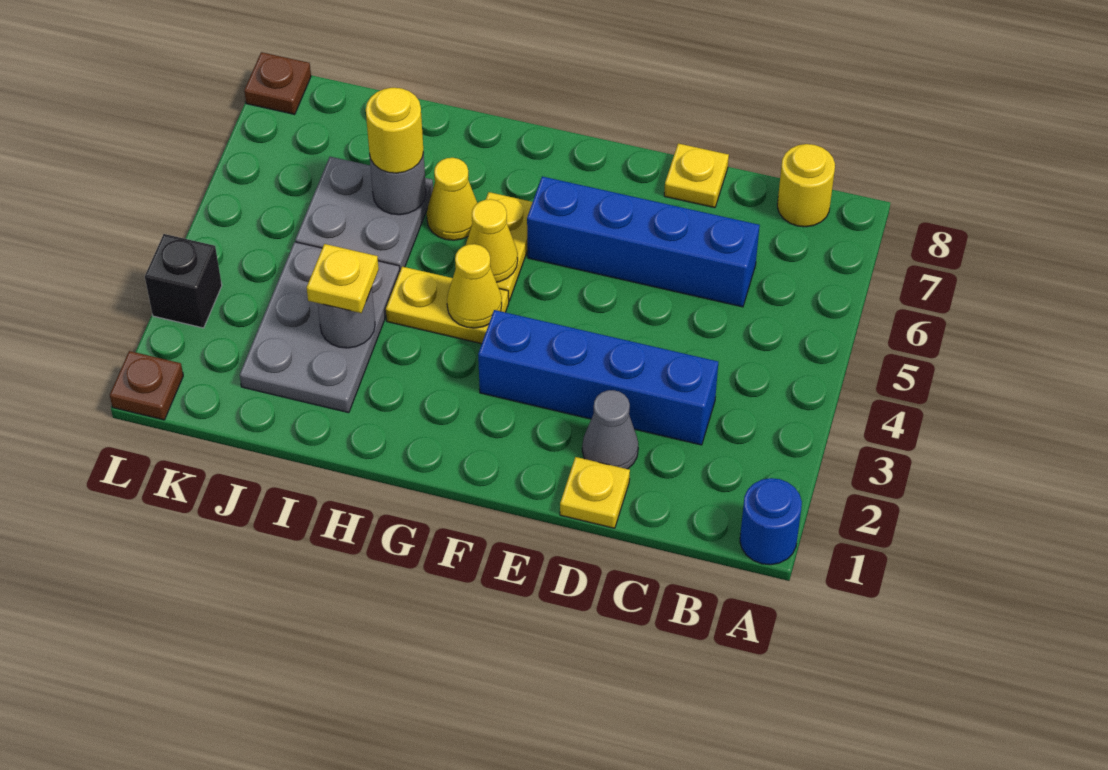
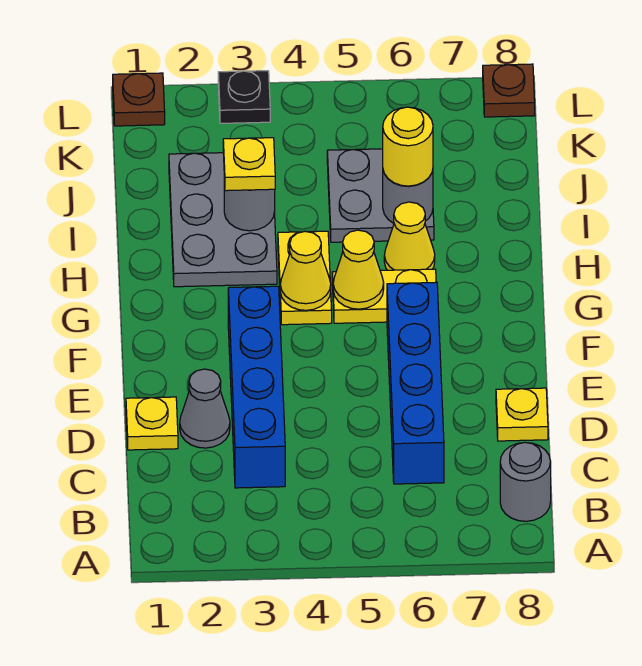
blue 1x1 round brick [740,478,802,565] -> none
yellow 1x1 round brick [777,144,835,227] -> grey 1x1 round brick [500,442,551,521]
grey 2x3 plate [240,242,400,413] -> grey 2x3 plate turned to [169,153,277,287]
black 1x1 brick [145,234,222,328] -> black 1x1 plate [218,71,270,123]

